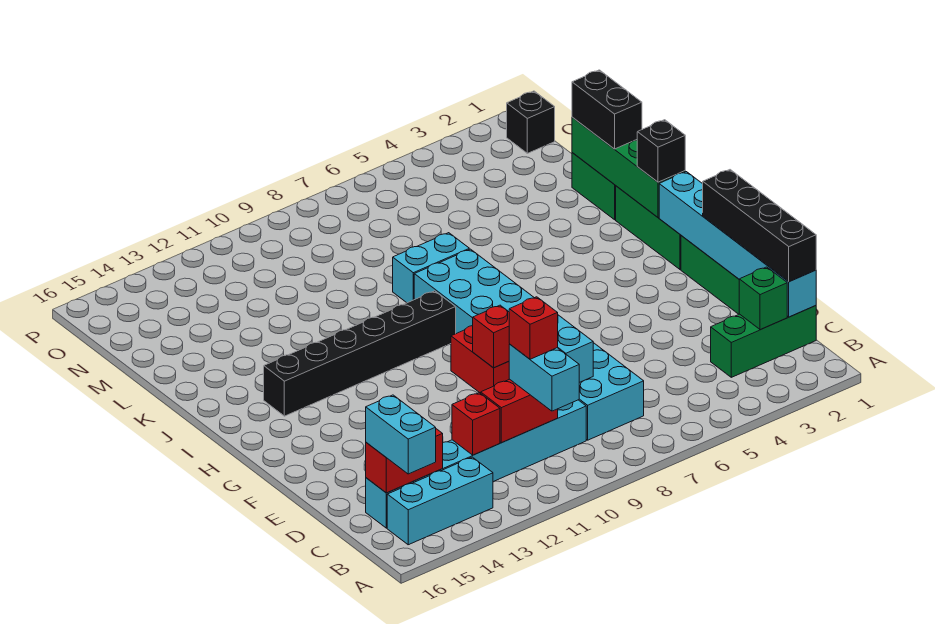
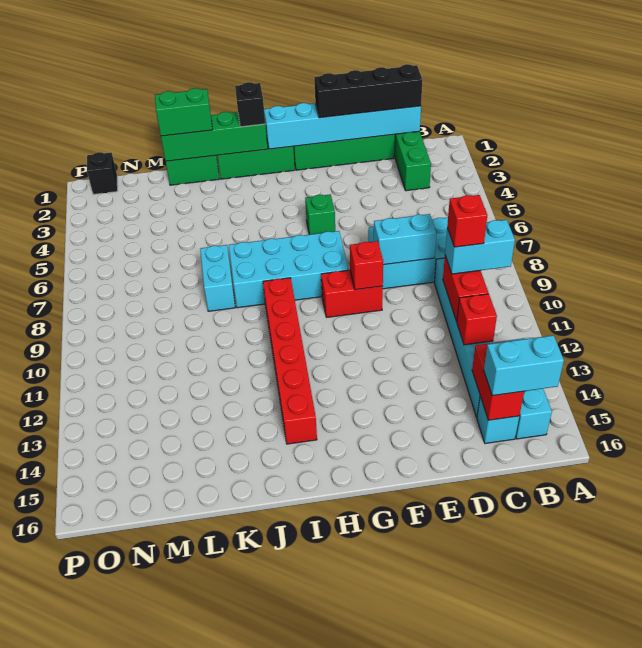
green 1x1 brick [739,267,787,330] -> green 1x1 brick moved to [305,194,335,235]
black 1x6 brick [264,291,456,416] -> red 1x6 brick [263,278,317,444]
black 1x2 brick [572,70,642,149] -> green 1x2 brick [155,88,213,136]

